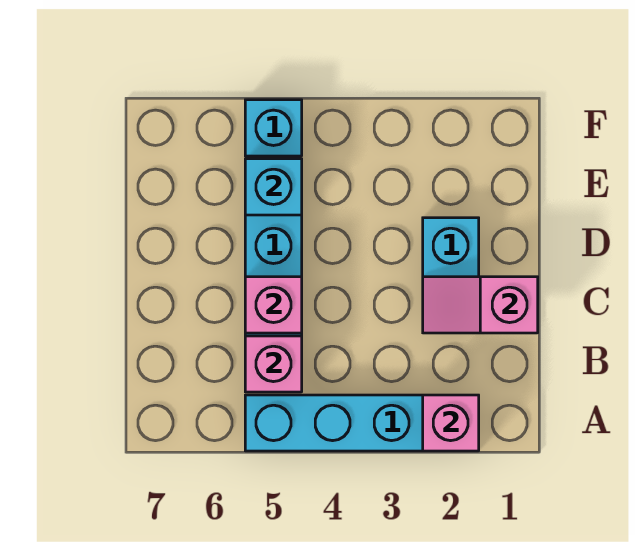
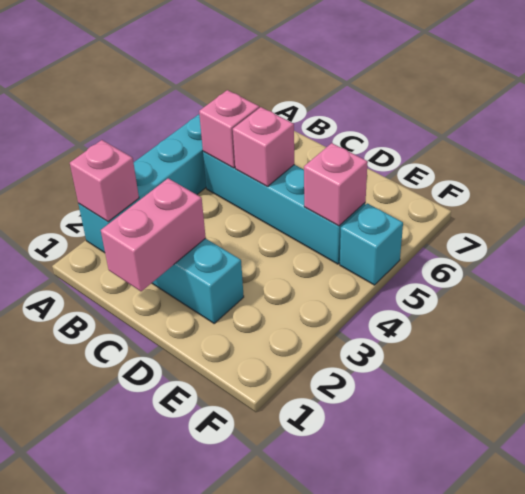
pink 1x2 slope [423,277,538,333] -> pink 1x2 brick [101,178,206,291]
cyan 1x1 brick [245,159,302,215] -> pink 1x1 brick [304,143,368,226]

